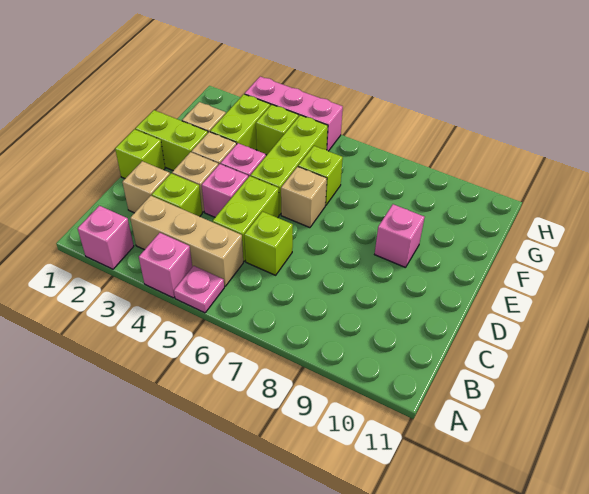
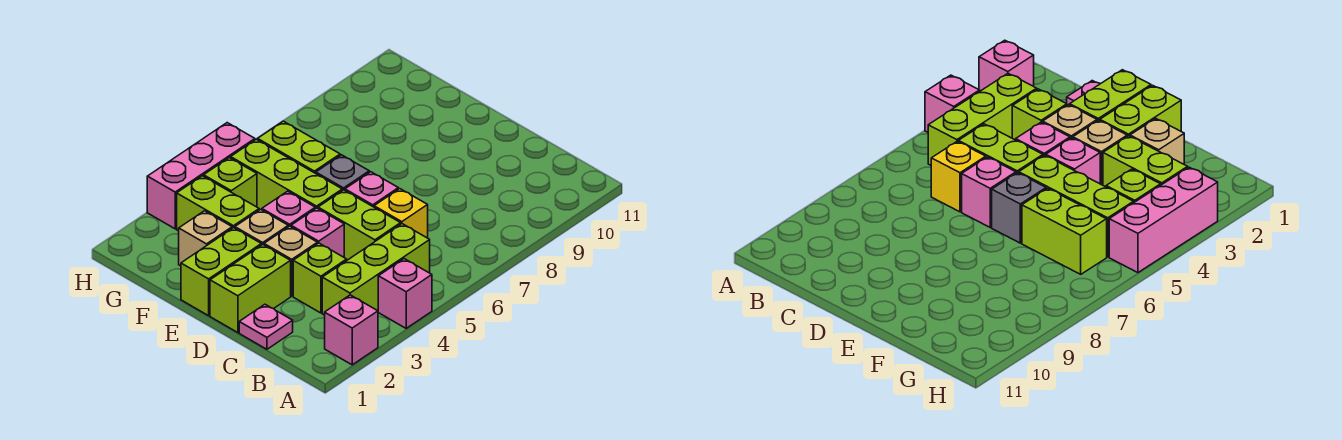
pink 1x1 plate [174,266,224,313] -> pink 1x1 plate moved to [239,304,293,349]
tan 1x3 brick [130,196,243,286] -> lime 1x3 brick [322,224,430,315]
tan 1x1 brick [122,161,170,213] -> none
lime 1x1 brick [244,212,293,275] -> yellow 1x1 brick [374,189,428,238]
lime 1x1 brick [115,129,165,179] -> lime 1x2 brick [210,245,291,333]
tan 1x1 brick [281,167,327,228] -> grey 1x1 brick [316,155,369,191]
pink 1x1 brick [375,204,424,268] -> pink 1x1 brick moved to [345,172,398,207]
lime 1x1 brick [298,146,343,205] -> lime 1x2 brick [258,121,340,174]

